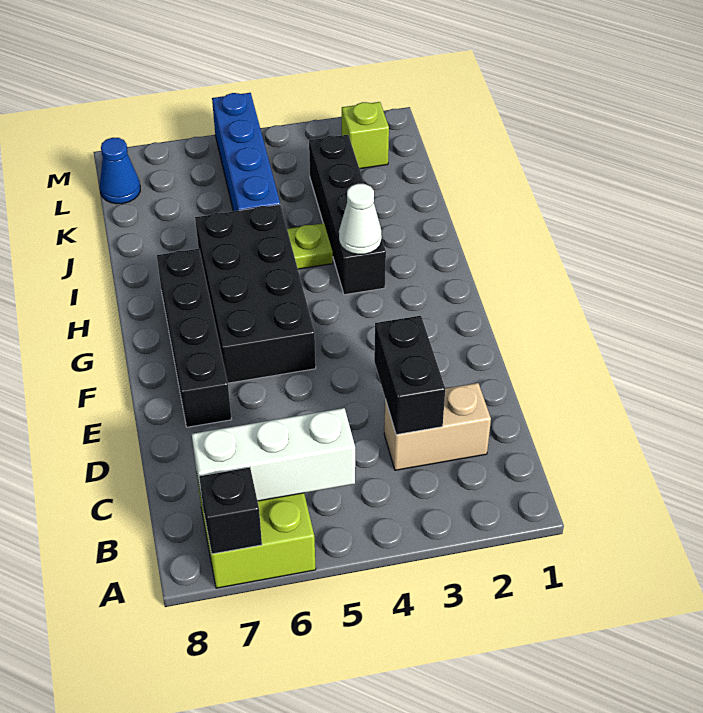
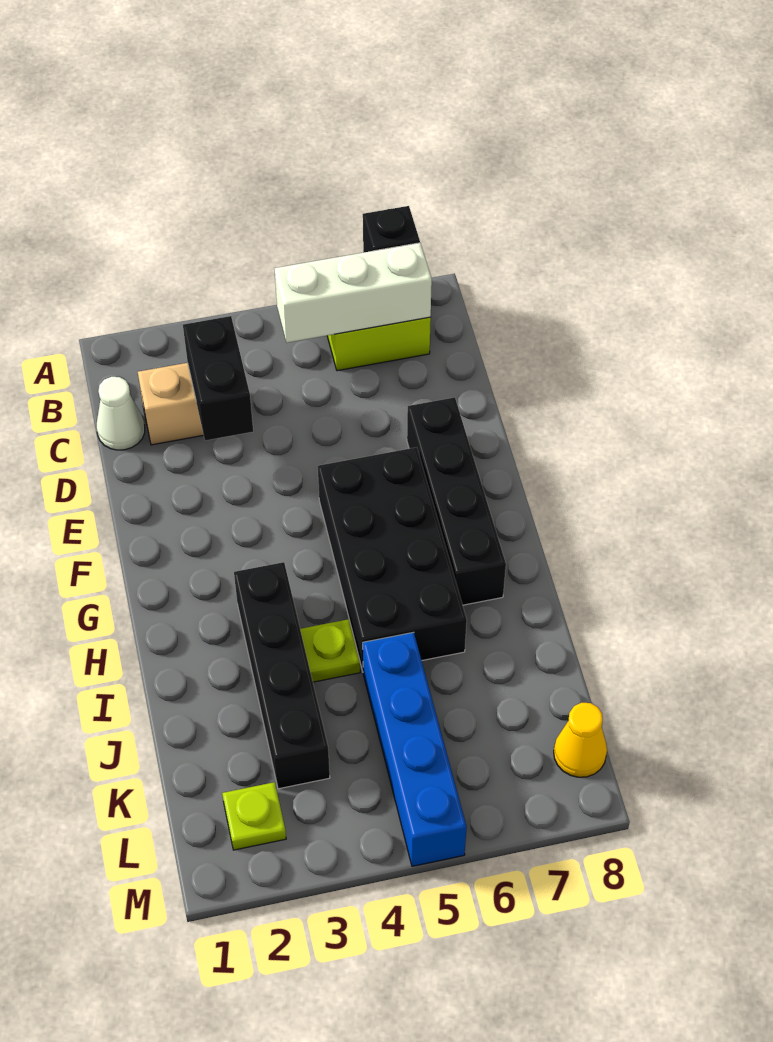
white 1x1 cone [339,184,382,255] -> white 1x1 cone moved to [97,377,145,450]
lime 1x1 brick [342,102,389,169] -> lime 1x1 plate [222,782,286,850]
blue 1x1 cone [100,138,140,204] -> yellow 1x1 cone [554,703,607,777]

